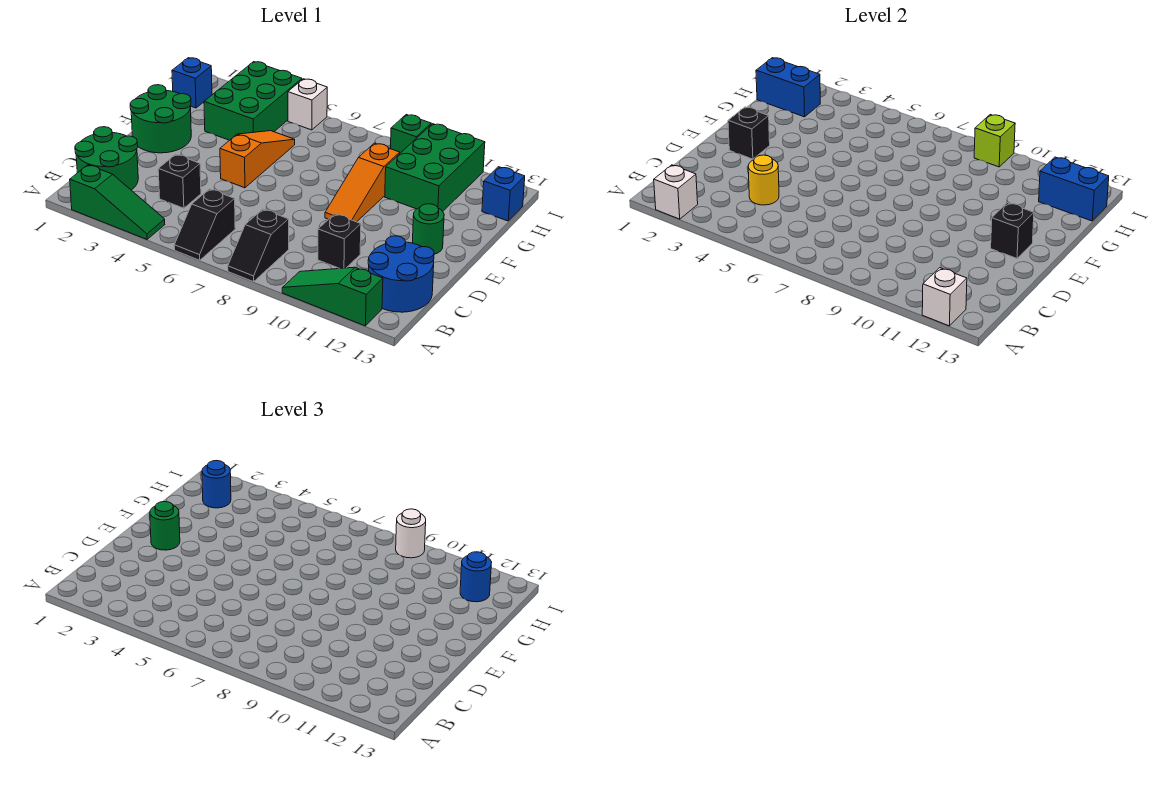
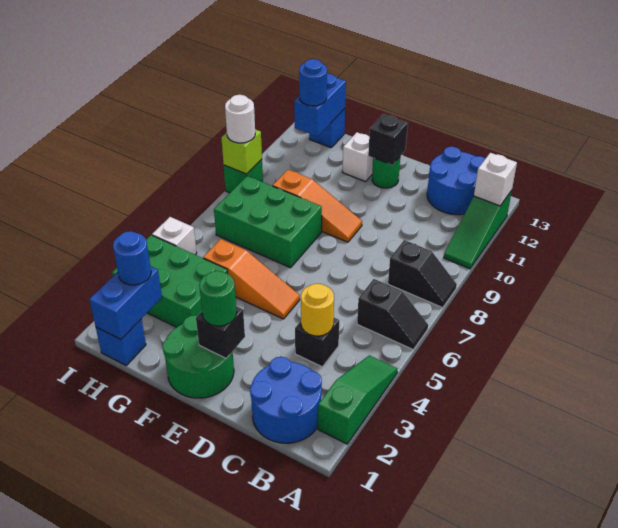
white 1x1 brick [654,165,698,219] -> white 1x1 brick moved to [342,132,373,182]
green 2x2 round brick [75,127,138,190] -> blue 2x2 round brick [250,357,322,443]
black 1x1 brick [318,214,361,269] -> none
orange 1x3 slope [220,131,295,188] -> orange 1x3 slope turned to [203,239,300,319]
green 2x3 brick [385,124,485,211] -> green 2x3 brick moved to [214,176,322,268]

